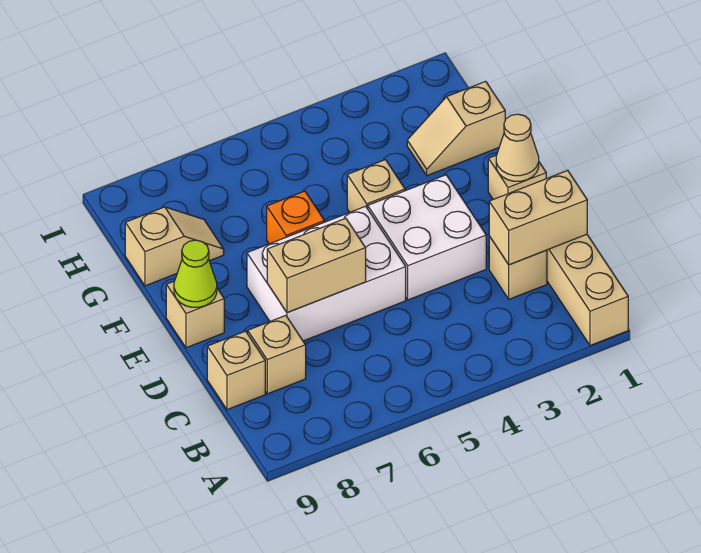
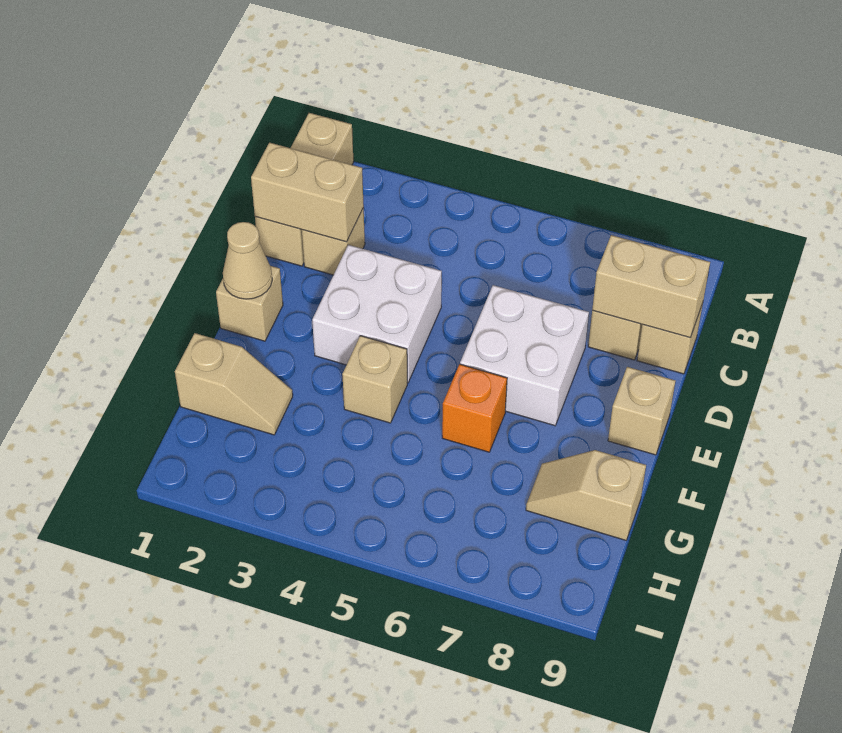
white 2x3 brick [247,206,406,341] -> white 2x2 brick [460,285,589,426]
tan 1x2 brick [267,218,366,312] -> tan 1x2 brick moved to [592,235,710,338]
lime 1x1 cone [174,240,217,307] -> none

